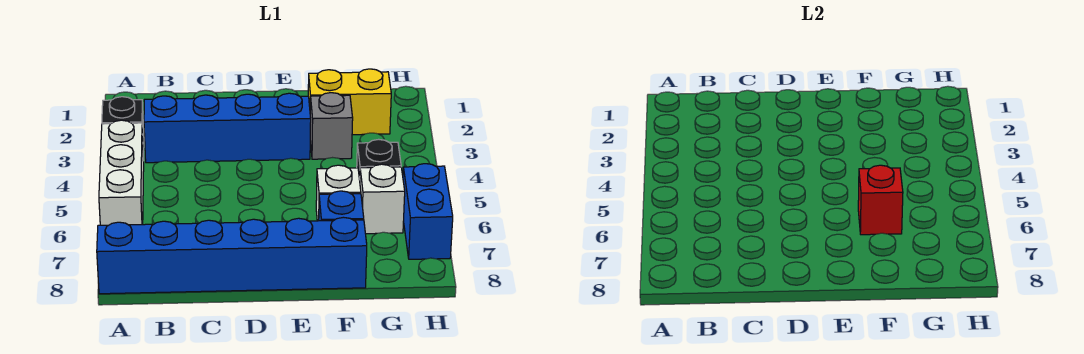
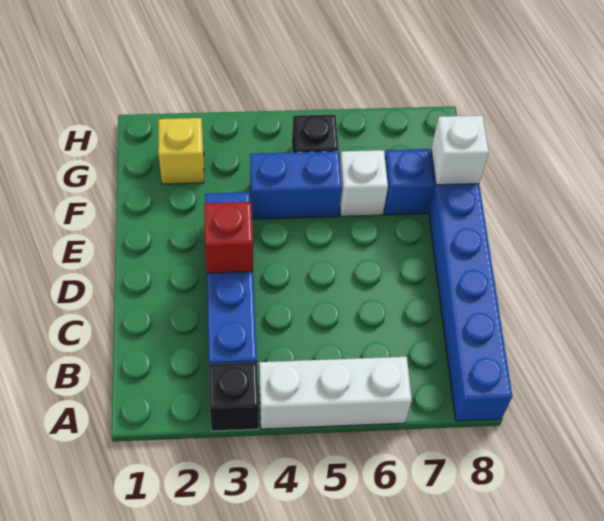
yellow 1x2 brick [308,69,391,135] -> yellow 1x1 brick [158,118,204,184]
grey 1x1 brick [310,93,353,159] -> none
red 1x1 brick [858,165,903,235] -> red 1x1 brick moved to [204,202,253,273]
white 1x1 brick [360,164,405,234] -> white 1x1 brick moved to [431,115,489,185]
blue 1x2 brick [403,164,453,259] -> blue 1x2 brick moved to [250,151,342,219]

